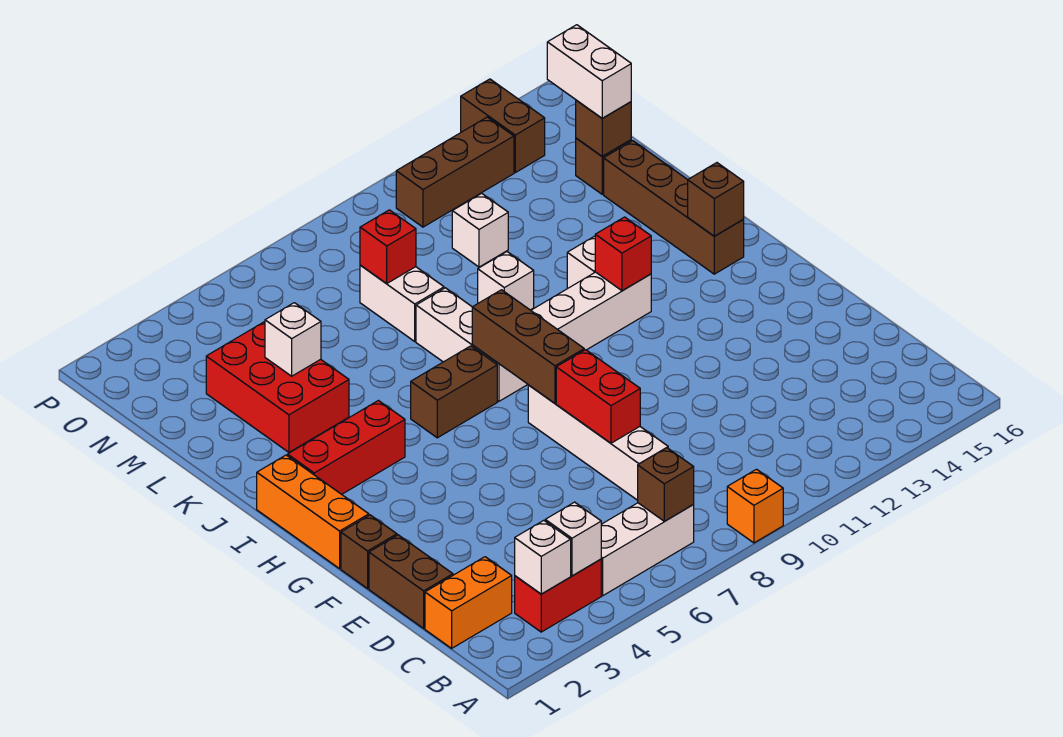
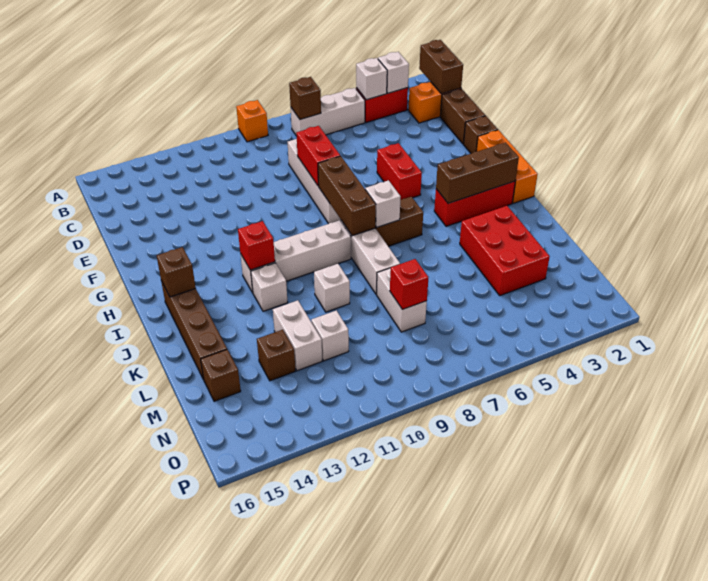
none -> red 1x2 brick [377,143,422,200]
white 1x1 brick [265,303,321,376] -> white 1x1 brick moved to [365,180,401,227]
brown 1x1 brick [576,100,631,156] -> brown 1x1 brick moved to [257,330,295,381]
white 1x2 brick [547,25,631,118] -> white 1x2 brick moved to [273,300,322,371]
brown 1x3 brick [396,117,514,227] -> brown 1x3 brick moved to [436,142,519,204]
brown 1x2 brick [461,79,545,173] -> brown 1x2 brick moved to [419,40,463,94]

